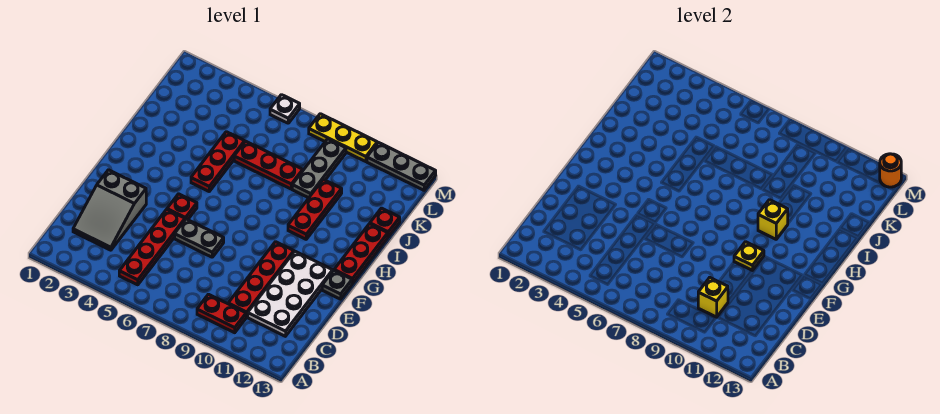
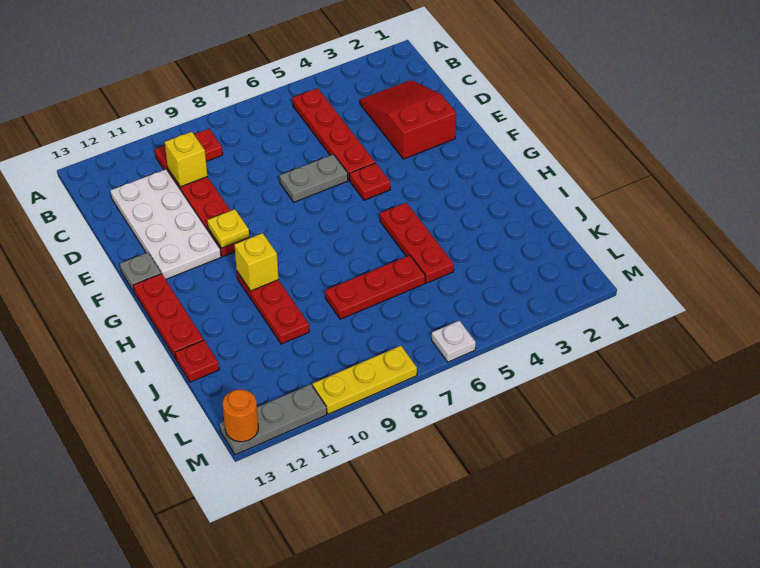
grey 2x3 slope [73,170,146,250] -> red 2x3 slope [360,80,456,159]
grey 1x3 plate [292,139,346,198] -> none

